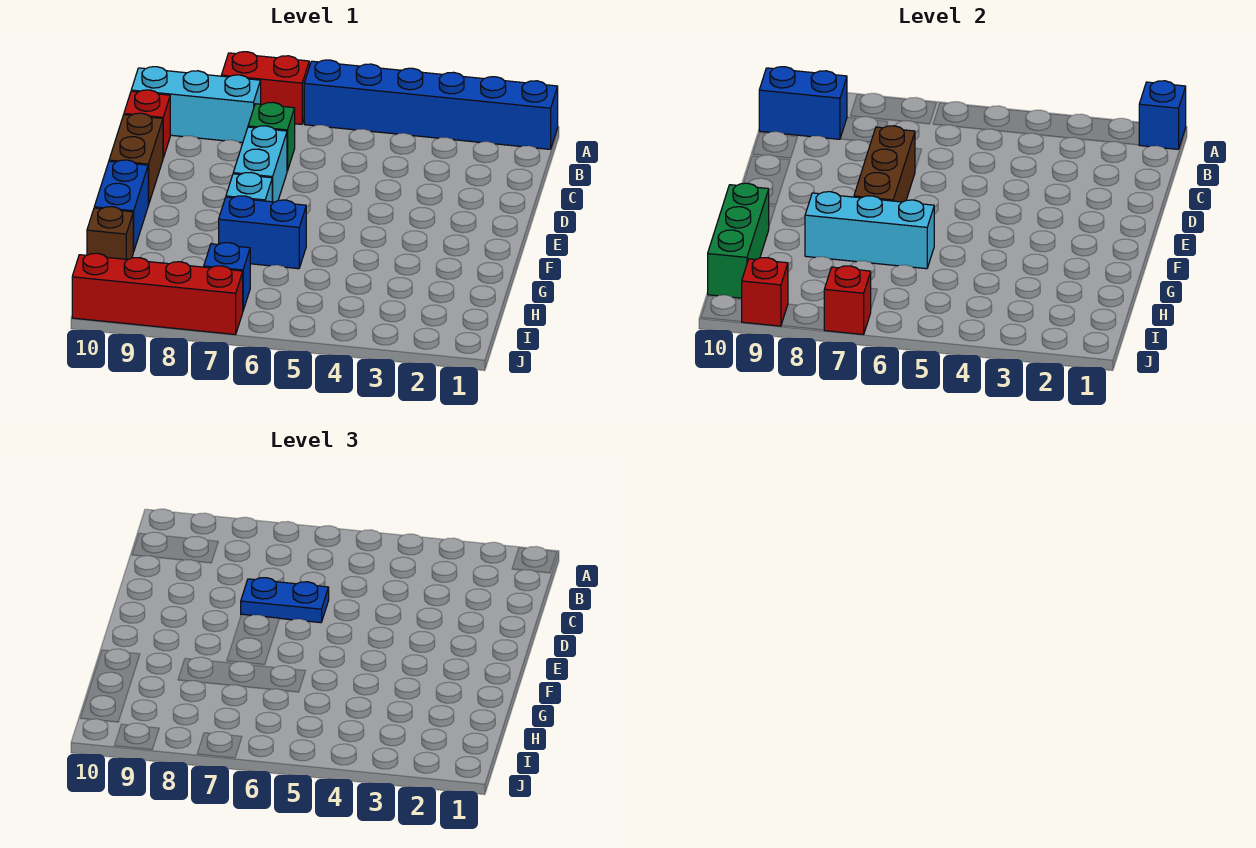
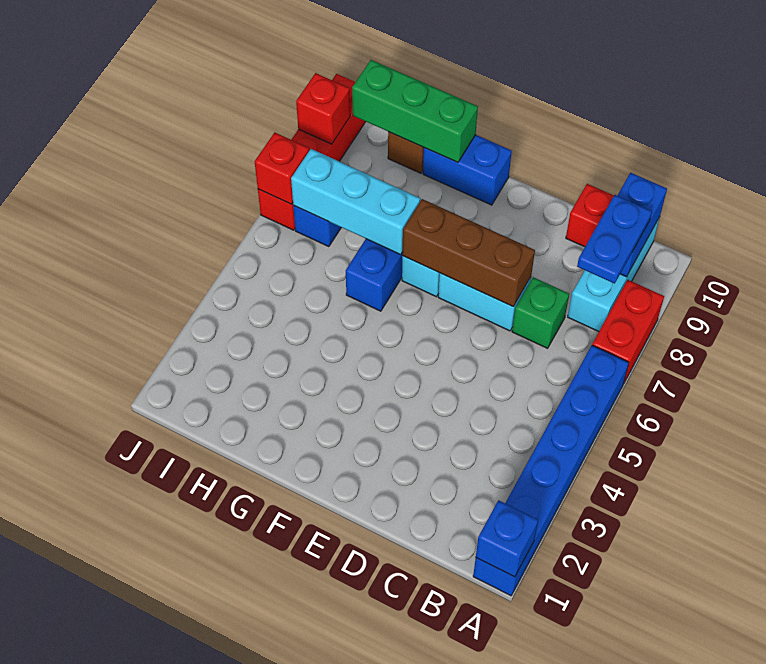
blue 1x2 plate [241,578,329,623] -> blue 1x2 plate moved to [577,195,652,284]
brown 1x2 brick [109,113,163,205] -> none
cyan 1x3 brick [805,192,934,269] -> cyan 1x3 brick turned to [291,149,420,255]

